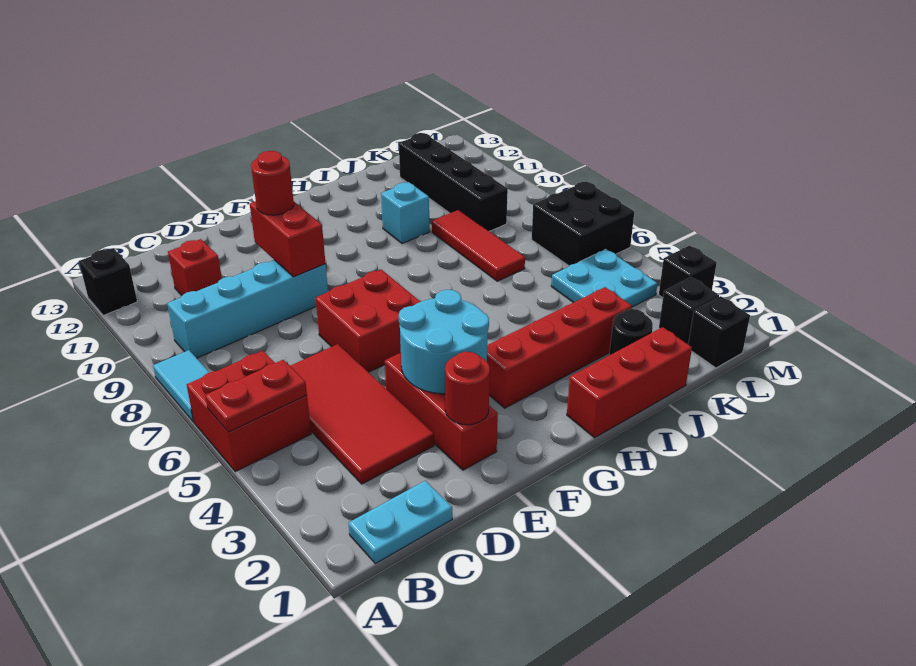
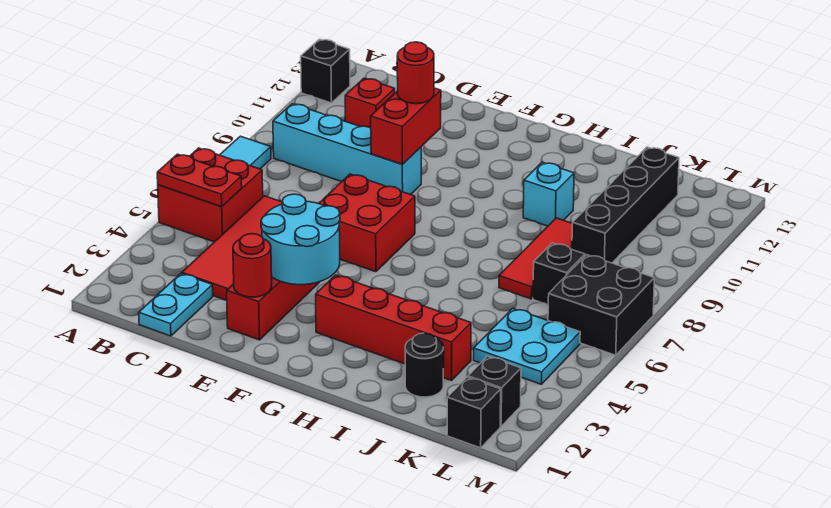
cyan 1x2 plate [349,481,452,563] -> cyan 1x2 plate turned to [139,274,213,336]
red 1x3 brick [567,327,692,438] -> none
black 1x1 brick [659,246,717,298] -> black 1x1 brick moved to [533,243,585,305]

